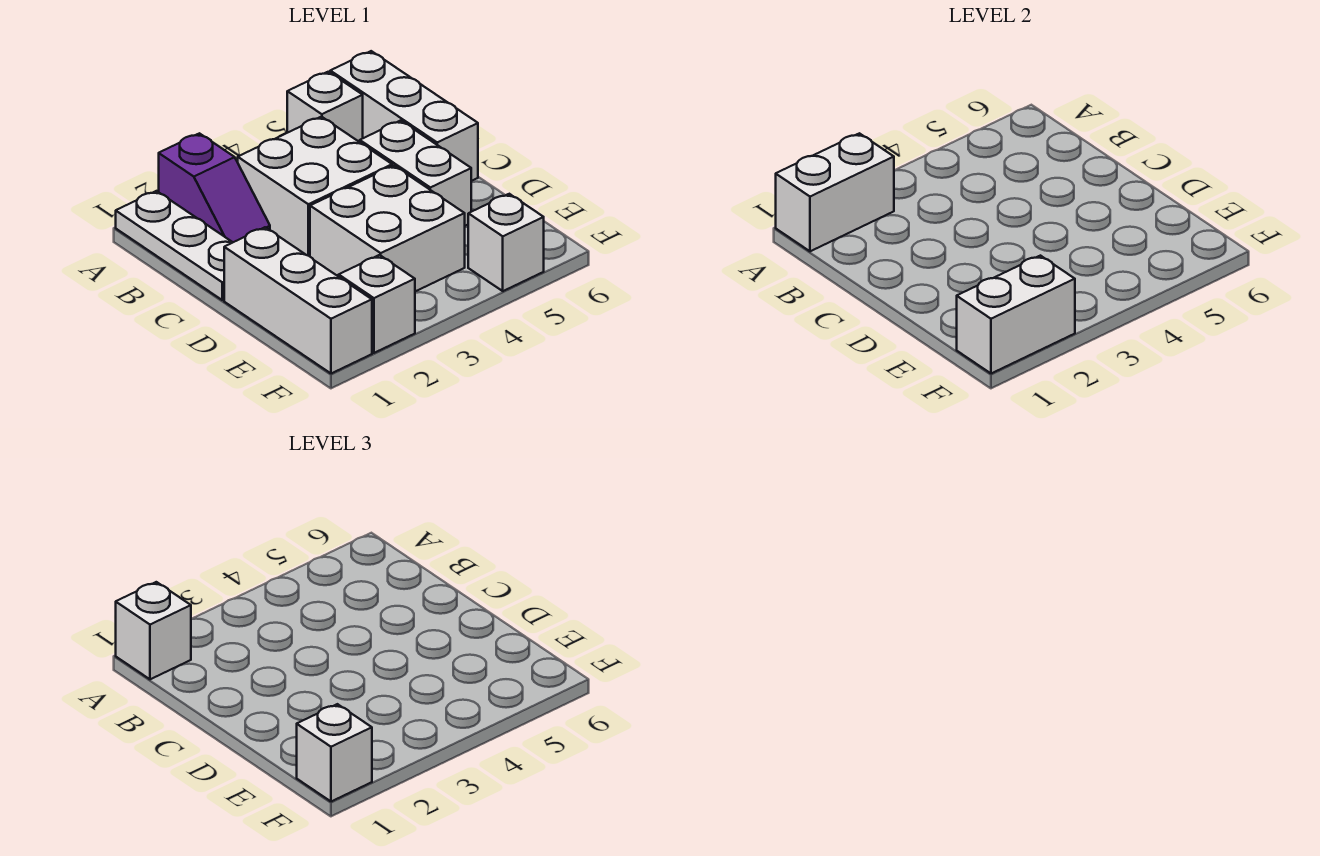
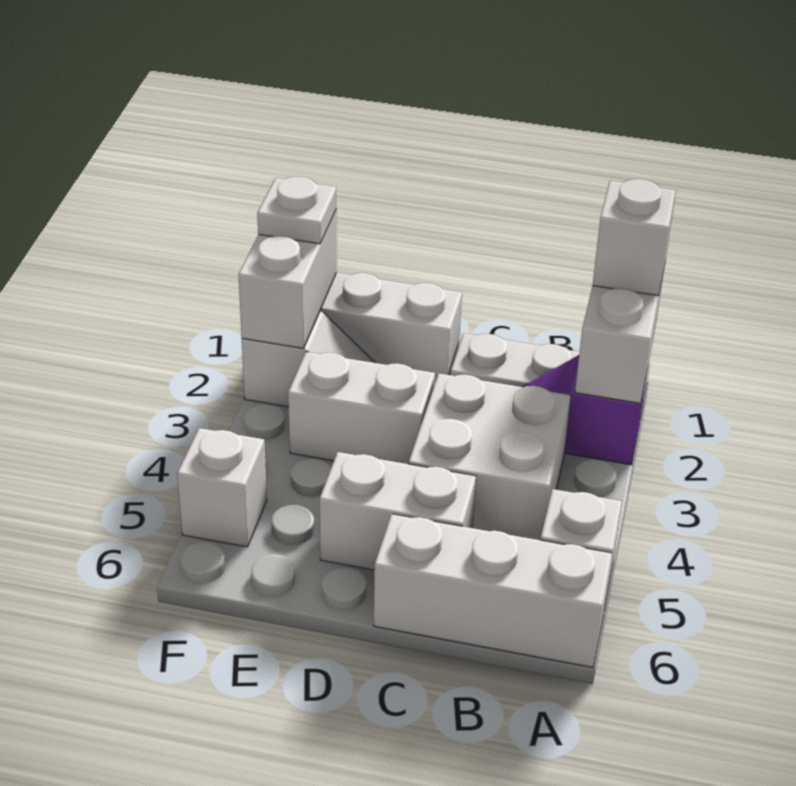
white 2x2 brick [310,166,465,291] -> white 1x2 brick [288,352,435,464]
white 1x1 brick [297,704,372,802] -> white 1x1 plate [257,177,336,244]

